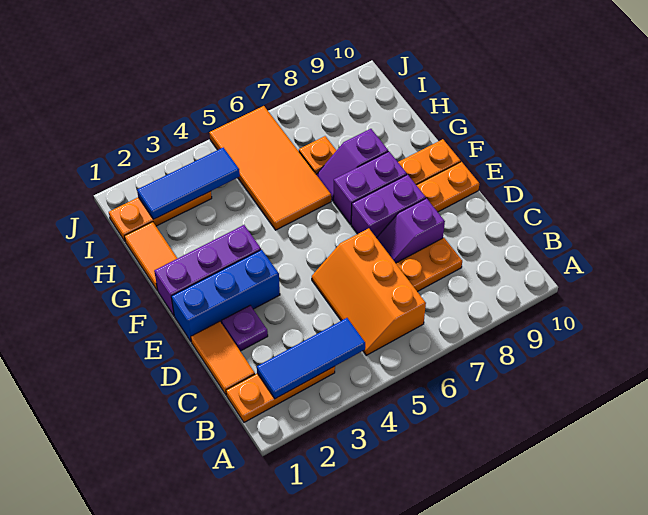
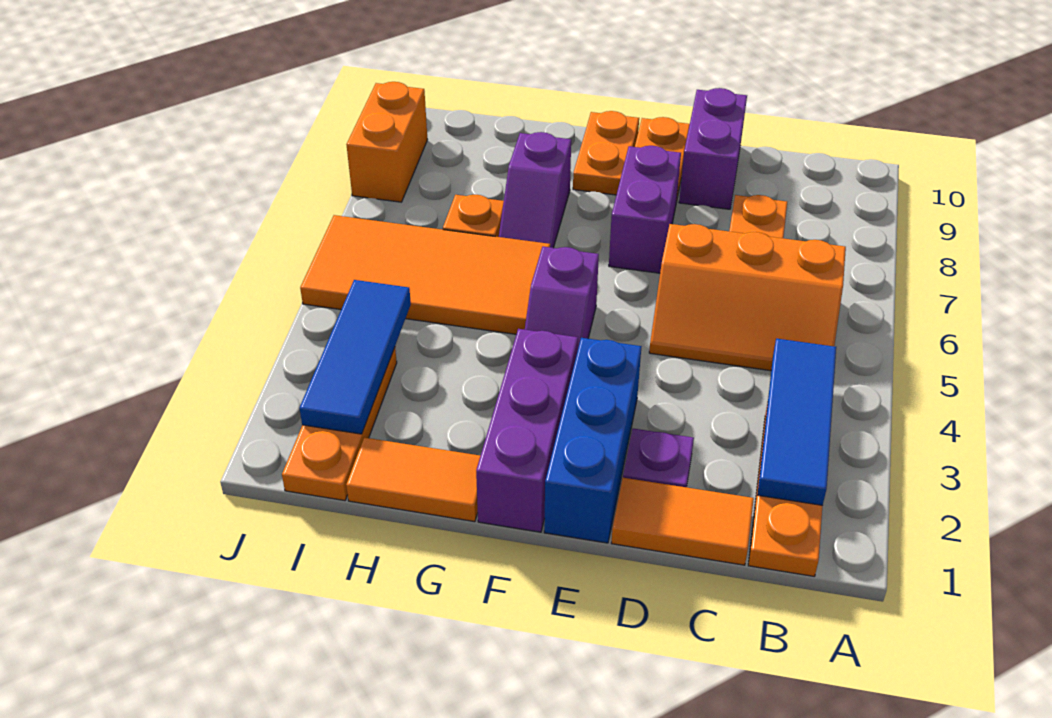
purple 1x2 slope [377,198,445,263] -> purple 1x2 slope moved to [525,247,599,351]
purple 1x2 brick [333,151,407,224] -> purple 1x2 brick moved to [679,88,747,209]
none -> orange 1x2 brick [346,82,428,202]

